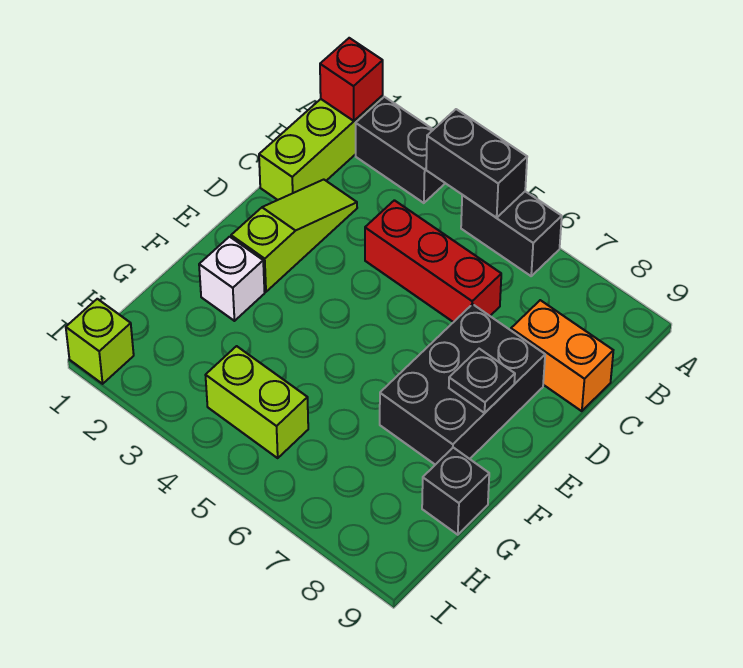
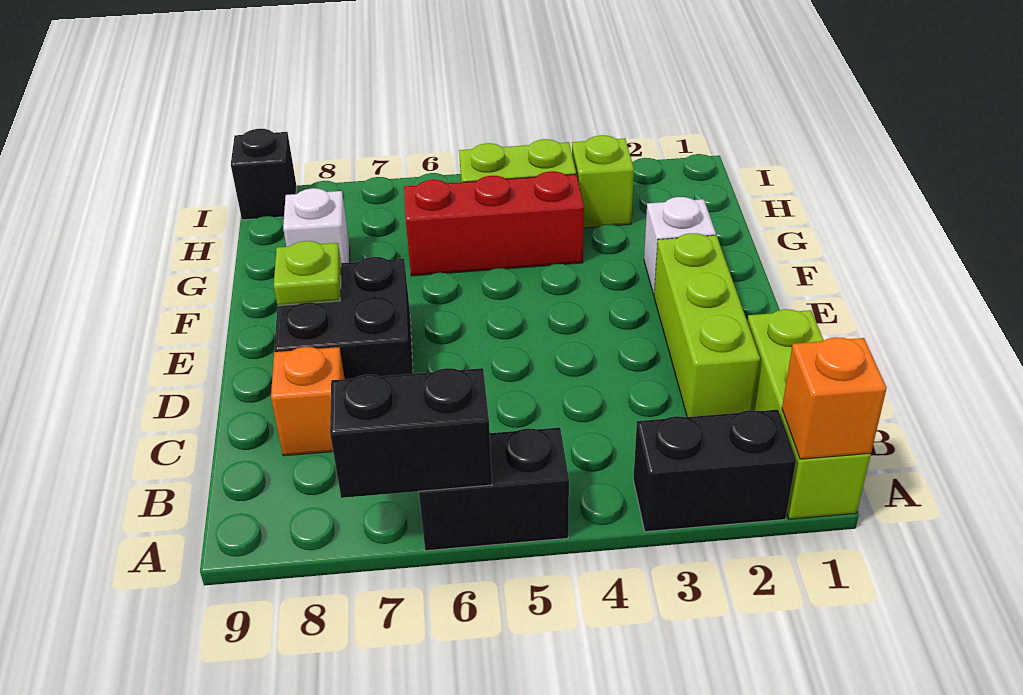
red 1x1 brick [320,38,383,121] -> orange 1x1 brick [782,337,887,459]
black 1x2 brick [426,109,527,218] -> black 1x2 brick moved to [330,368,492,498]
lime 1x3 slope [231,180,357,292] -> lime 1x3 brick [654,233,760,417]
red 1x3 brick [365,200,501,322] -> red 1x3 brick moved to [404,171,584,276]
orange 1x2 brick [511,300,613,411] -> orange 1x1 brick [271,347,345,456]
black 2x3 brick [380,304,545,465] -> black 2x2 brick [274,257,413,379]
black 1x1 plate [449,349,515,413] -> lime 1x1 plate [274,241,341,306]
none -> white 1x1 brick [283,188,350,263]
black 1x1 brick [422,448,489,535] -> black 1x1 brick moved to [231,129,297,220]
lime 1x1 brick [66,299,134,384] -> lime 1x1 brick moved to [572,135,634,228]

